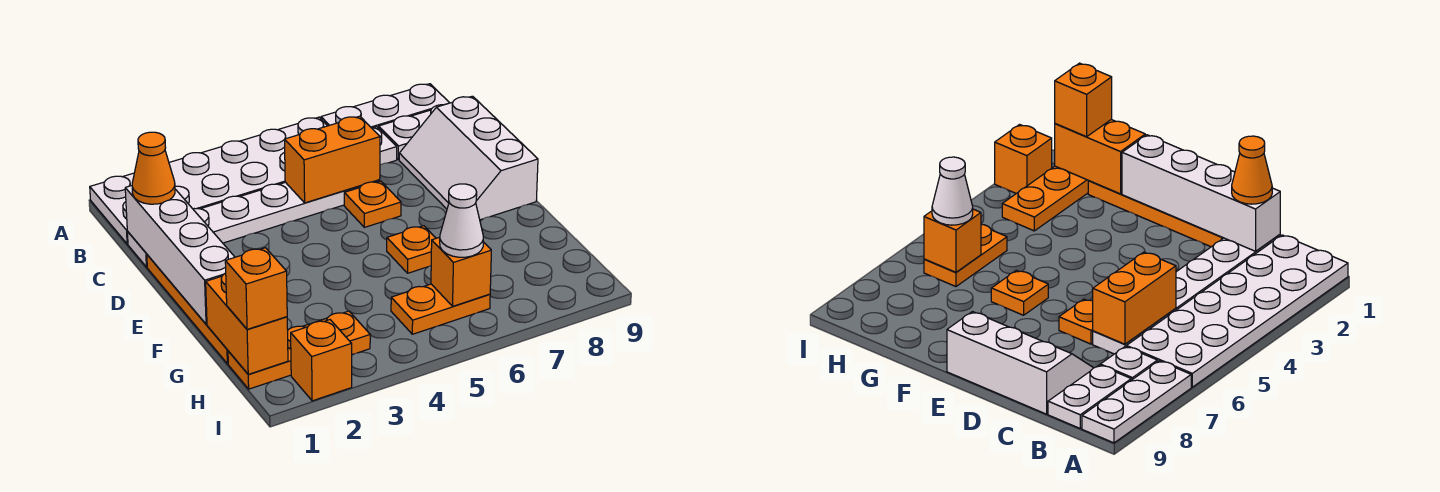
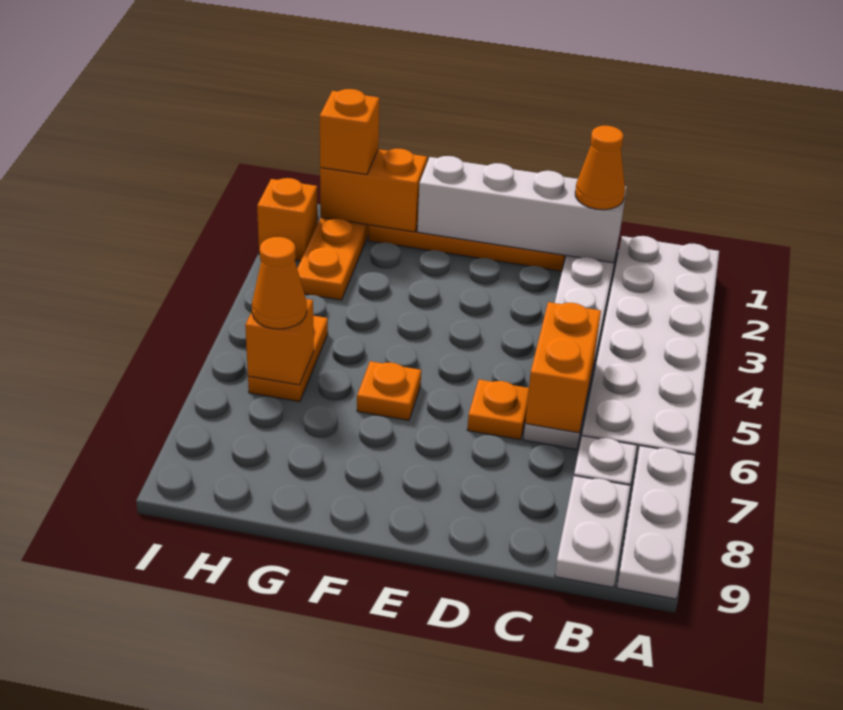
white 2x3 slope [399,96,538,220] -> none
white 1x1 cone [440,184,483,257] -> orange 1x1 cone [252,237,307,329]

